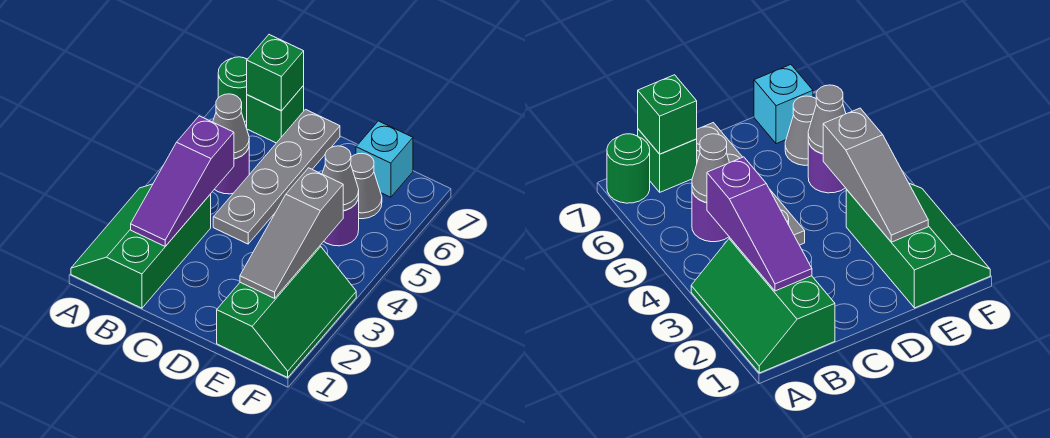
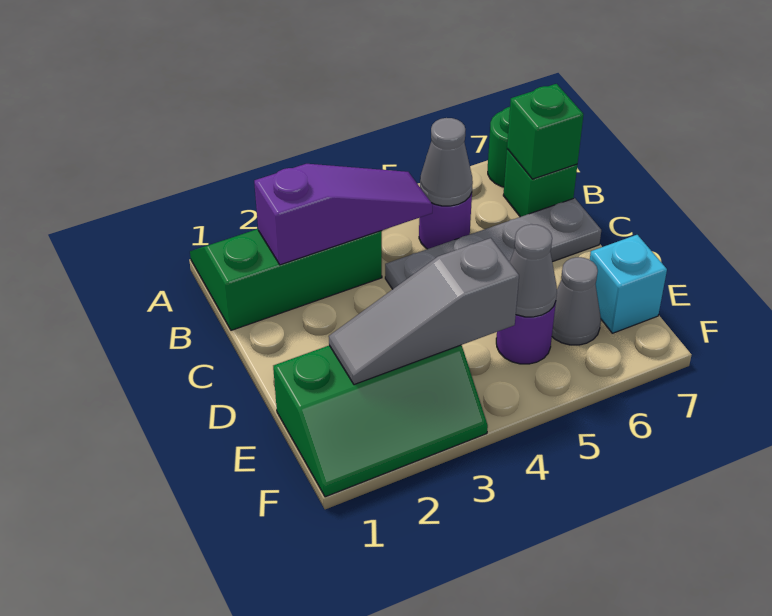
purple 1x3 slope [131,116,234,246] -> purple 1x3 slope turned to [254,164,433,265]

